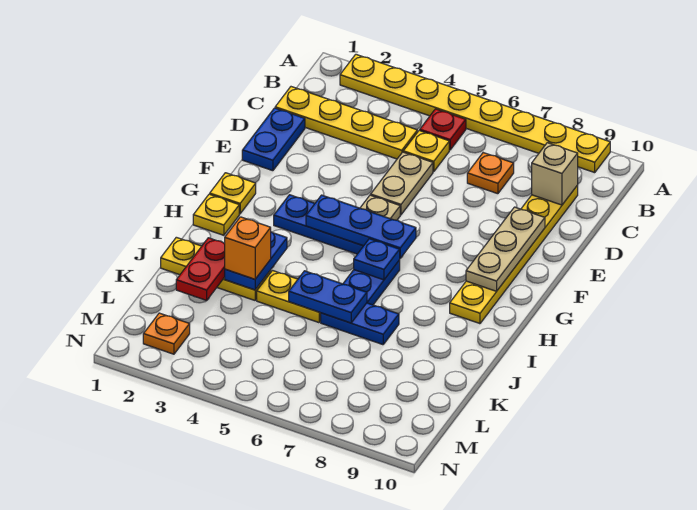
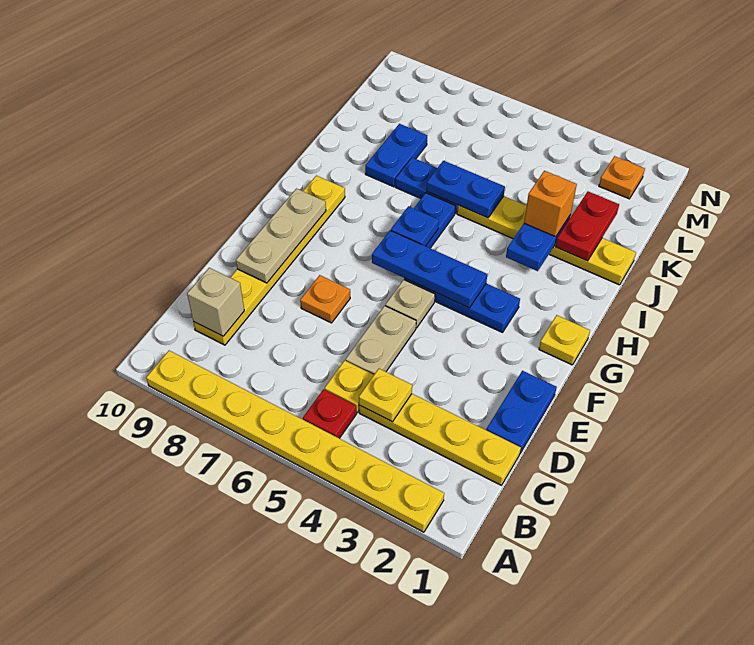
orange 1x1 plate [467,153,514,194] -> orange 1x1 plate moved to [300,275,350,323]
yellow 1x1 plate [193,194,239,235] -> yellow 1x1 plate moved to [359,369,412,422]
none -> blue 1x2 plate [365,124,427,187]

